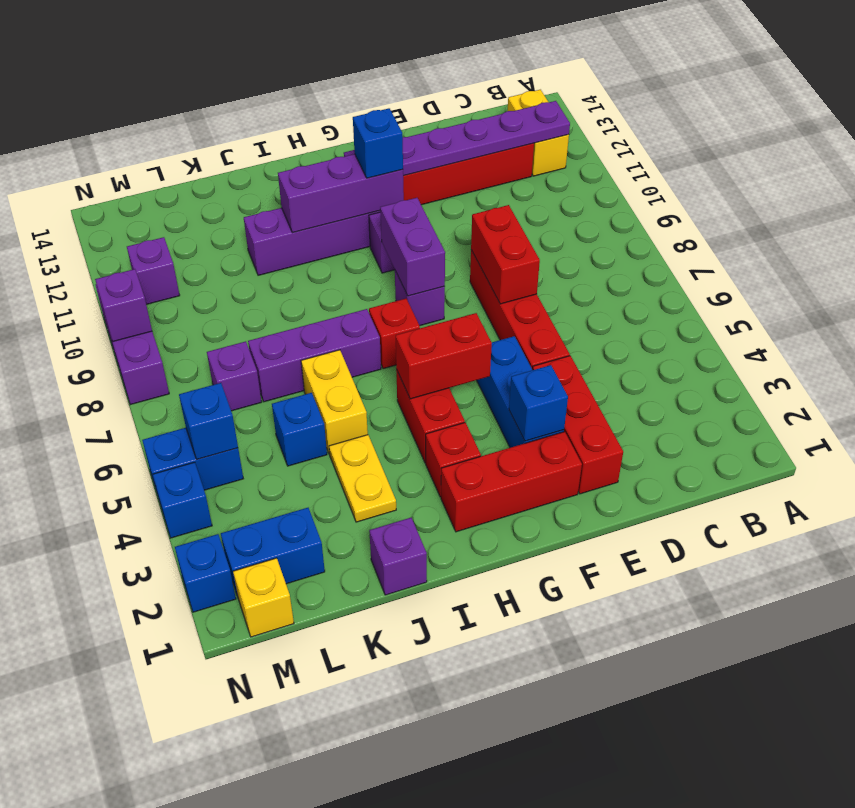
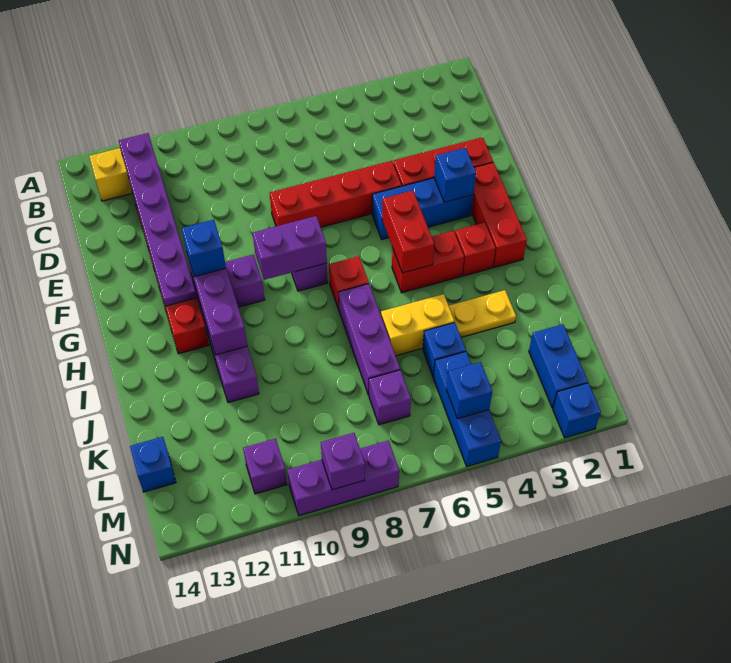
red 1x2 brick [471,205,540,304] -> none
purple 1x1 brick [369,518,427,595] -> none
yellow 1x1 brick [233,558,294,637] -> none
blue 1x2 brick [142,428,243,495] -> blue 1x3 brick [433,352,501,466]
blue 1x1 brick [153,462,212,538] -> blue 1x1 brick moved to [130,437,176,492]

